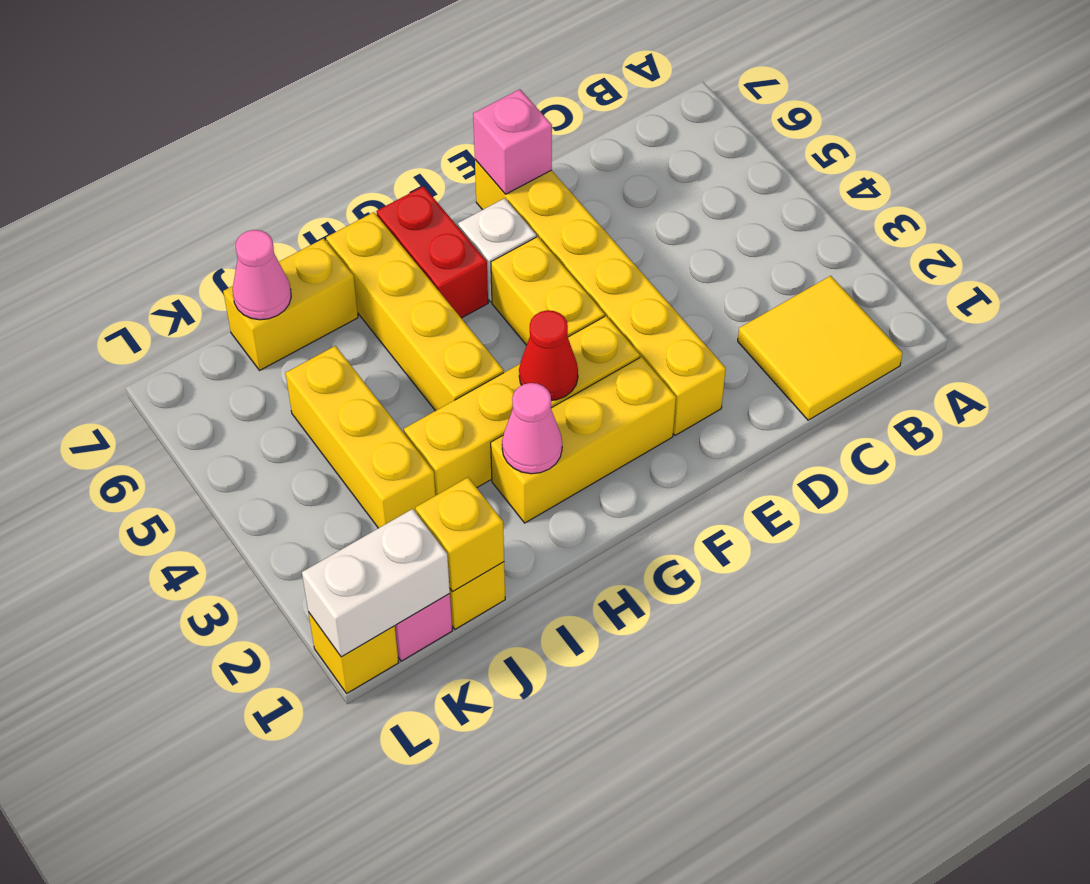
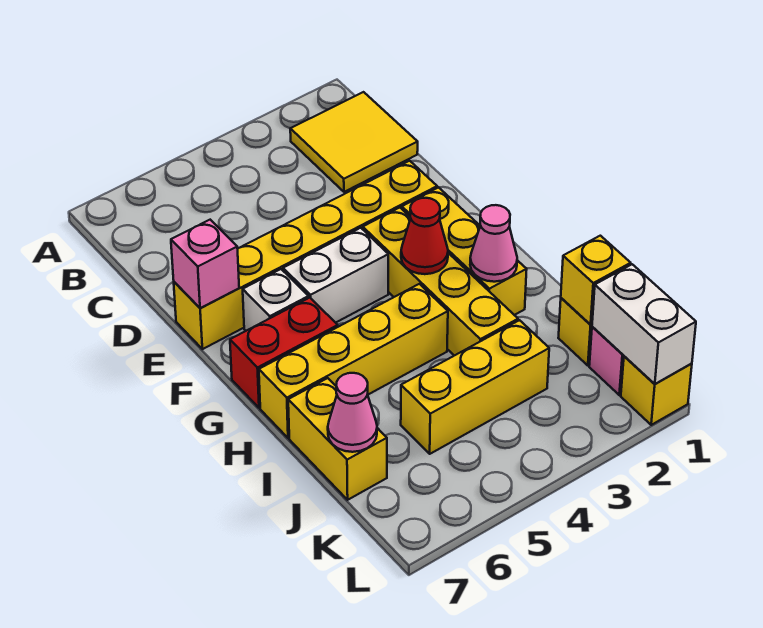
yellow 1x2 brick [491,237,605,345] -> white 1x2 brick [283,228,388,323]

